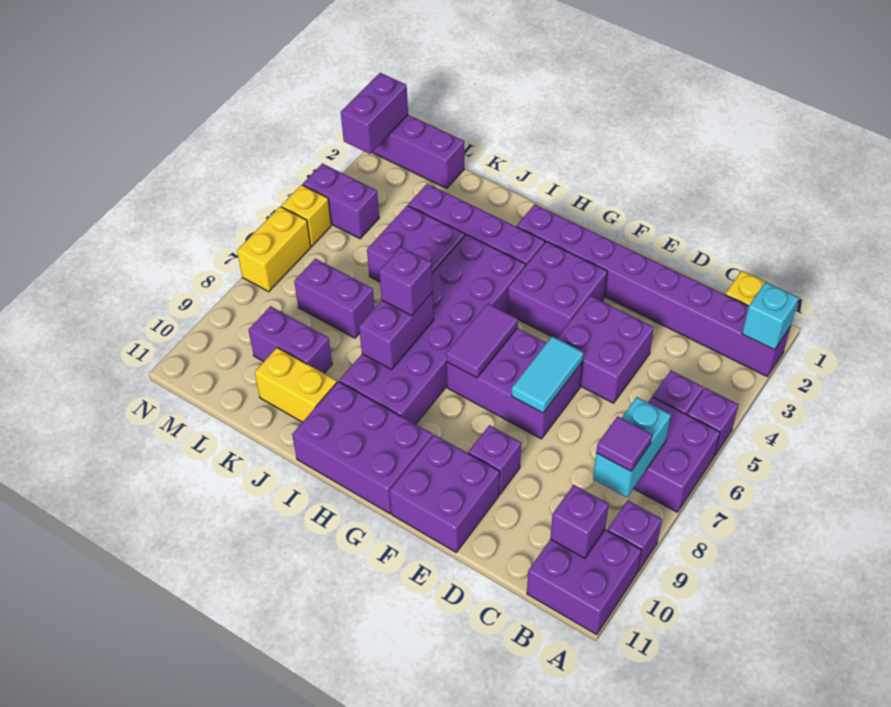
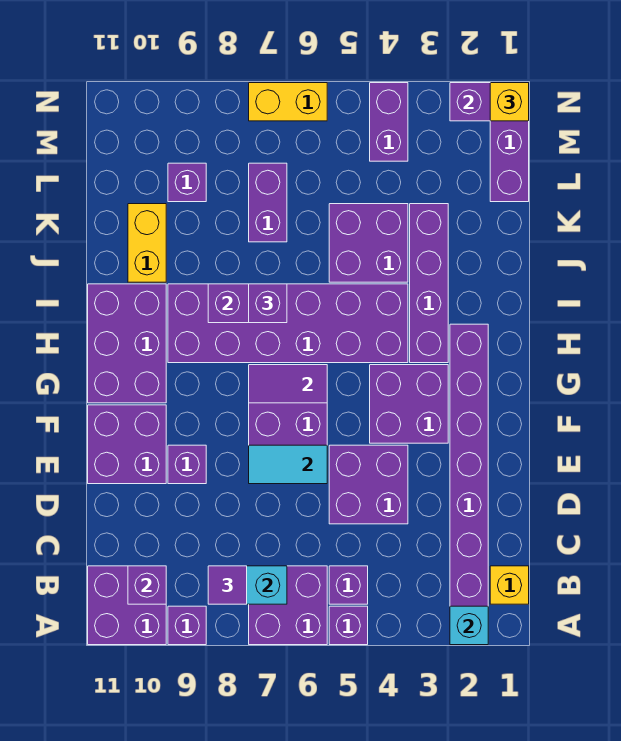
purple 1x2 brick [249,306,332,373] -> purple 1x1 brick [168,163,206,202]
yellow 1x1 brick [281,185,331,246] -> yellow 1x1 brick moved to [490,83,529,121]

